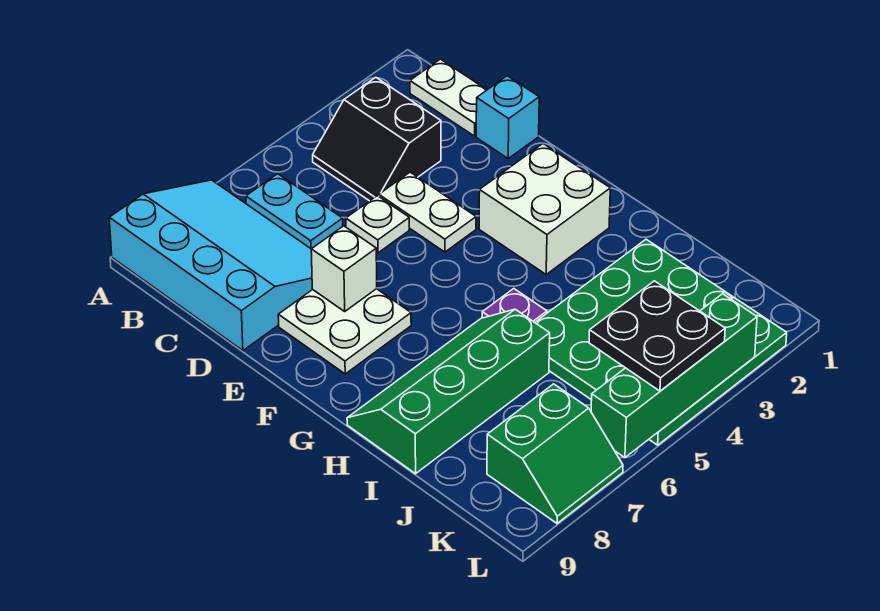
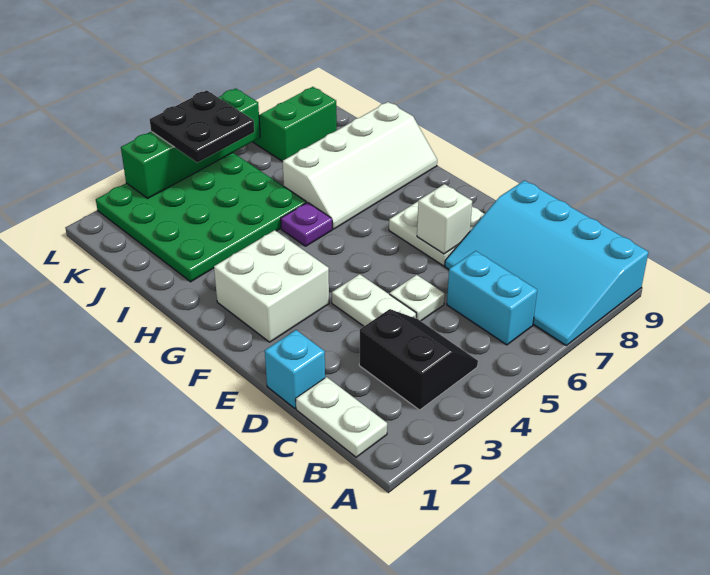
cyan 1x2 plate [246,174,343,249] -> cyan 1x2 brick [447,251,537,345]
green 2x4 slope [347,309,550,474] -> white 2x4 slope [283,102,437,229]

